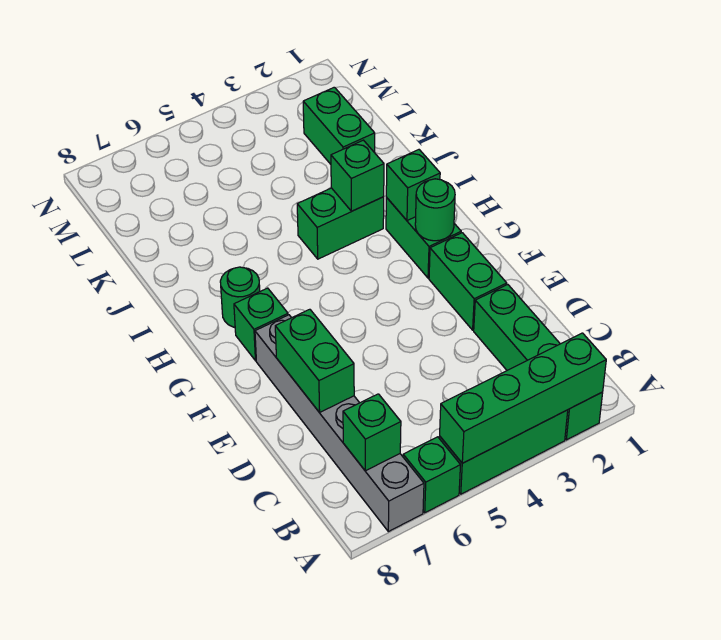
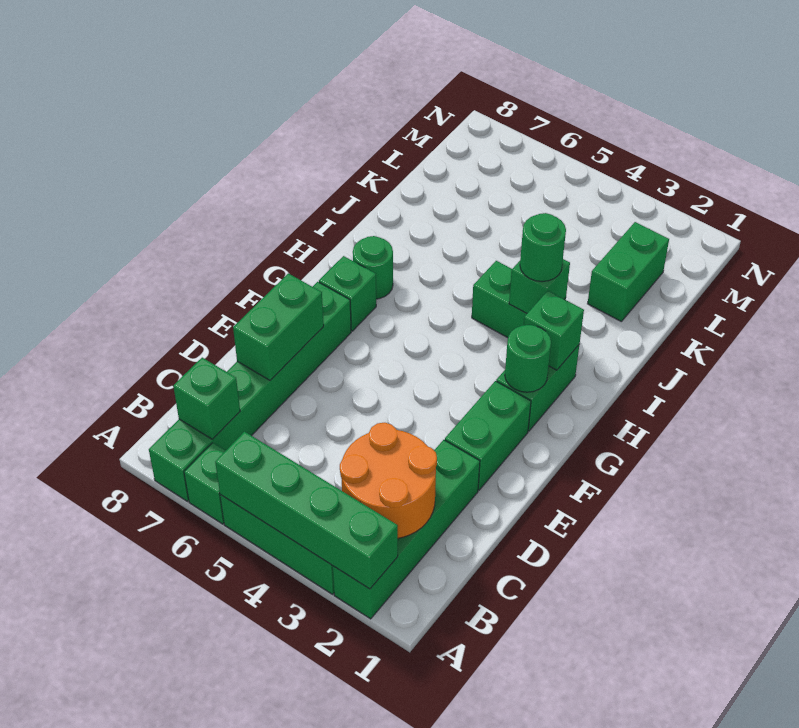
grey 1x6 brick [255,315,424,532] -> green 1x6 brick [149,282,351,501]
none -> orange 2x2 round brick [340,423,437,538]
none -> green 1x1 round brick [520,213,566,282]

